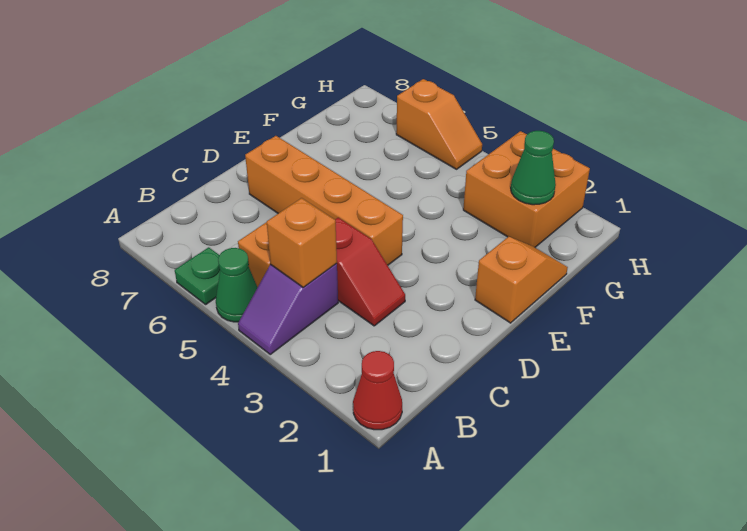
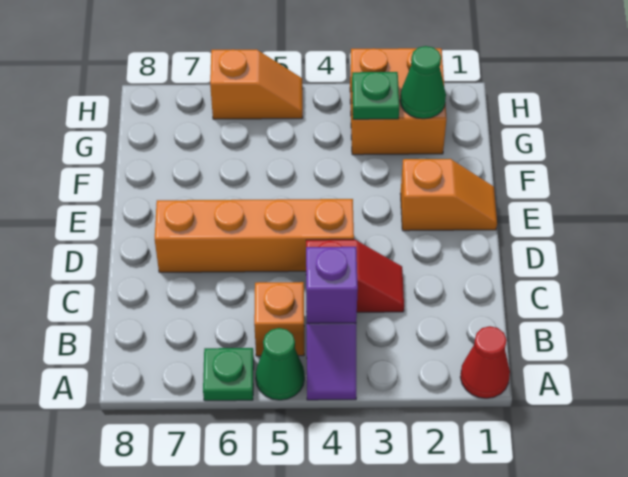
orange 1x1 brick [267,198,337,287] -> purple 1x1 brick [306,247,358,323]
orange 1x2 slope [475,237,568,323] -> orange 1x2 slope turned to [400,159,497,231]
none -> green 1x1 plate [352,72,399,119]

